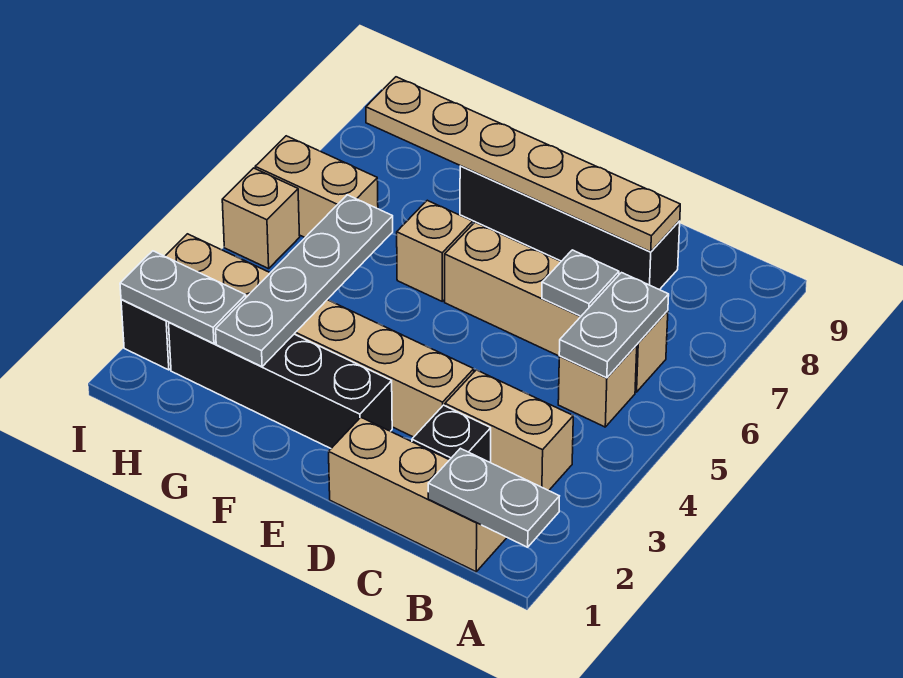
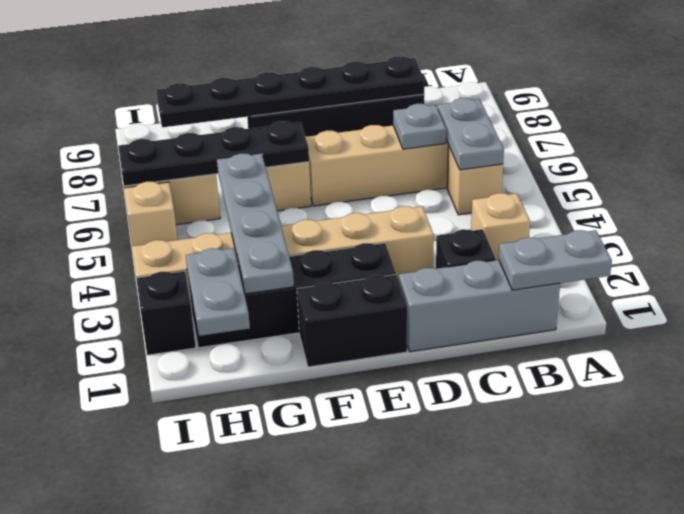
tan 1x3 brick [329,417,507,572] -> grey 1x3 brick [399,260,560,352]
tan 1x2 brick [445,370,573,491] -> tan 1x1 brick [471,193,530,260]
tan 1x6 plate [366,77,680,252] -> black 1x6 plate [156,56,424,127]
none -> black 1x2 brick [297,275,407,367]
none -> black 1x4 plate [118,121,309,186]
grey 1x2 plate [120,251,246,344] -> grey 1x2 plate turned to [186,248,250,336]

